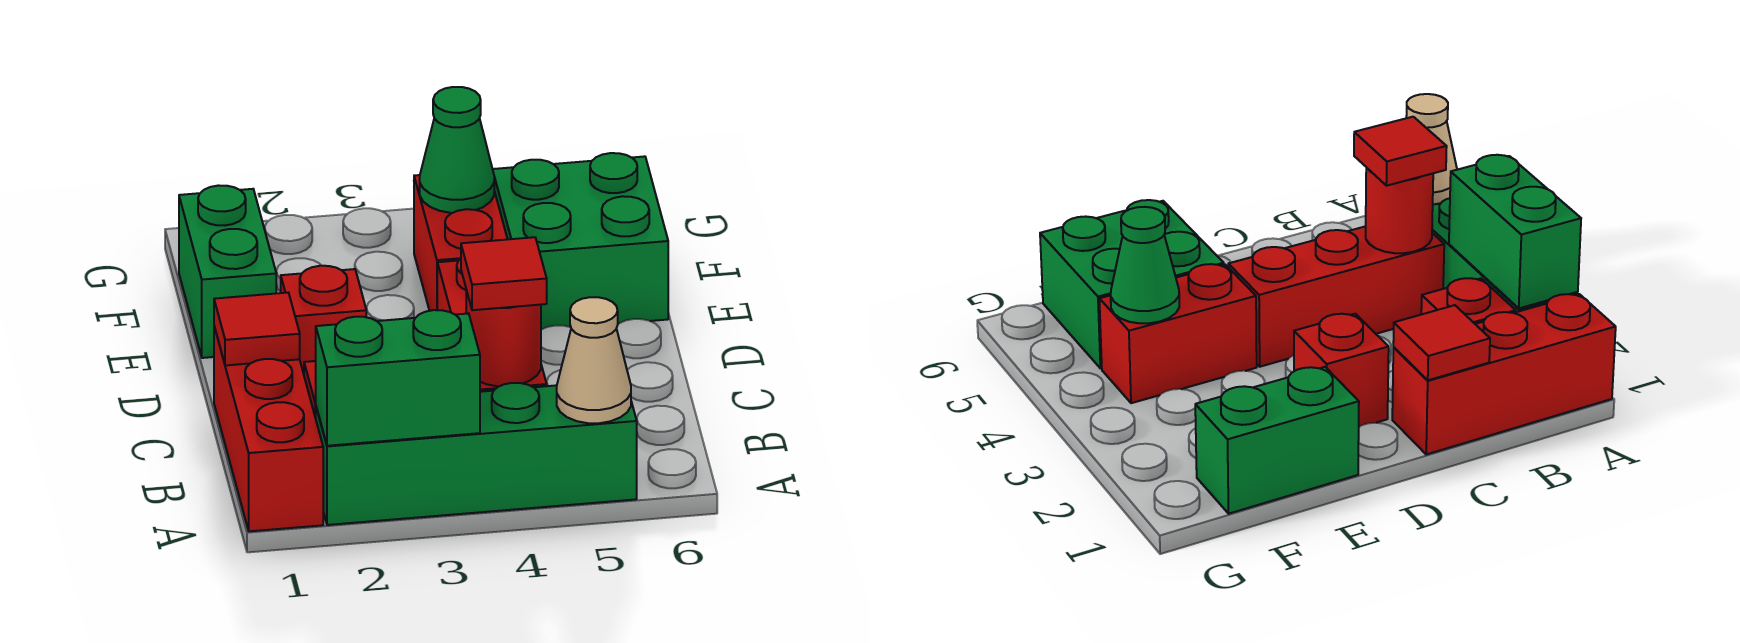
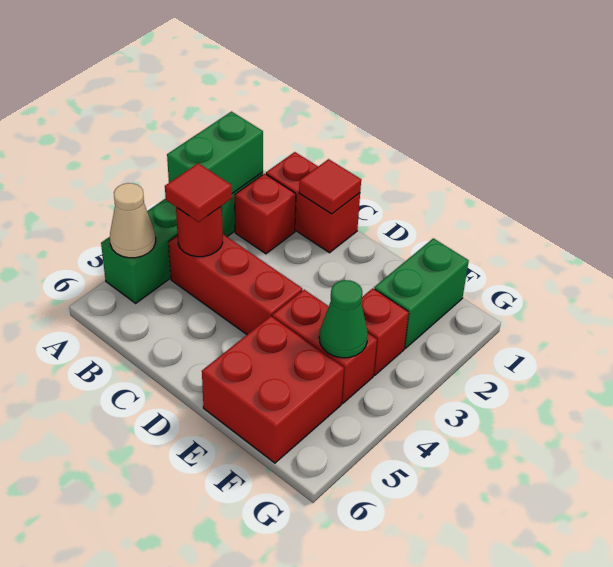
red 1x3 brick [214,326,323,531] -> red 1x2 brick [266,152,360,253]
red 1x1 brick [281,266,366,374] -> red 1x1 brick moved to [361,288,409,375]
green 1x2 brick [179,185,276,358] -> green 1x2 brick turned to [374,238,469,348]
green 2x2 brick [493,153,668,330] -> red 2x2 brick [202,316,344,463]

